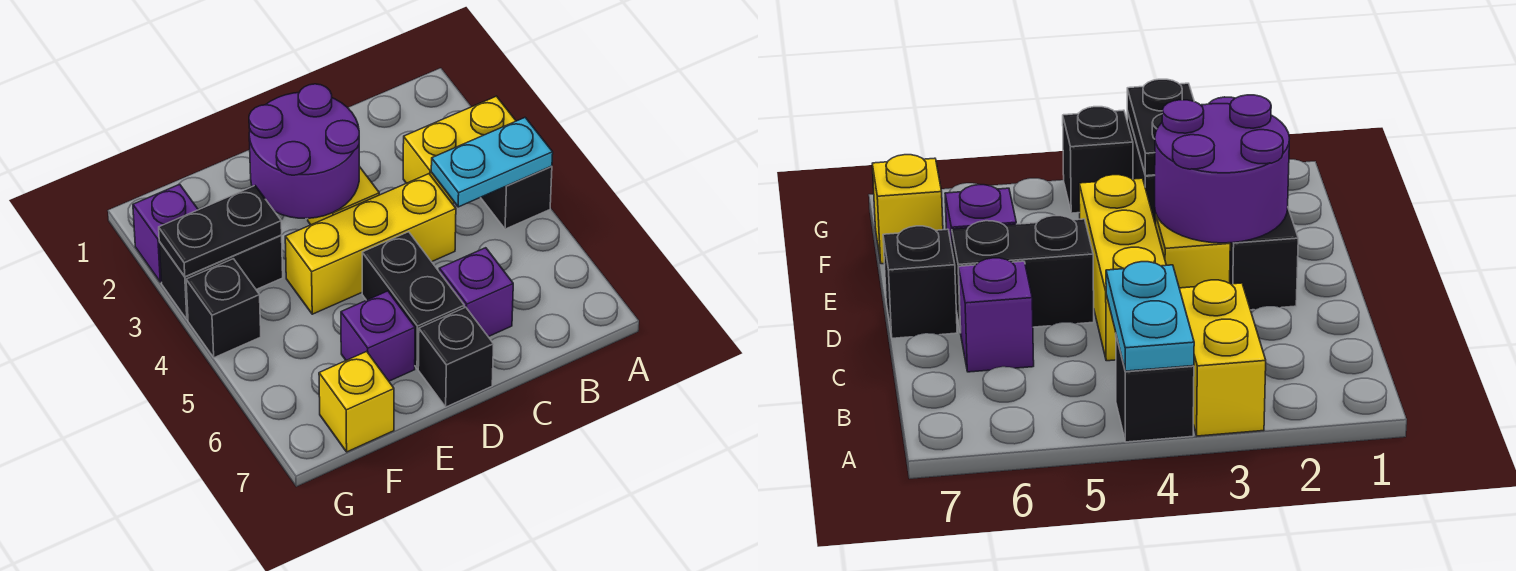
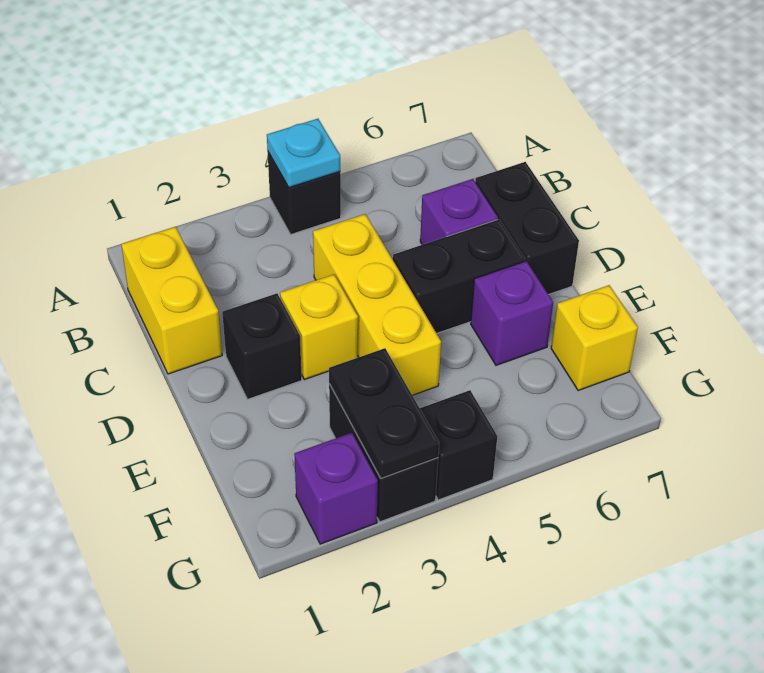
yellow 1x2 brick [403,96,516,204] -> yellow 1x2 brick moved to [121,227,222,374]
cyan 1x2 plate [431,118,553,207] -> cyan 1x1 plate [267,119,340,187]
purple 2x2 round brick [249,84,359,219] -> none
black 1x1 brick [418,307,494,407] -> black 1x2 brick [475,162,579,294]

